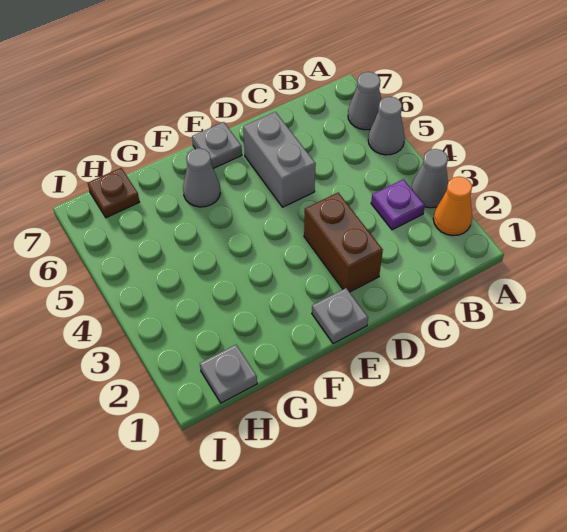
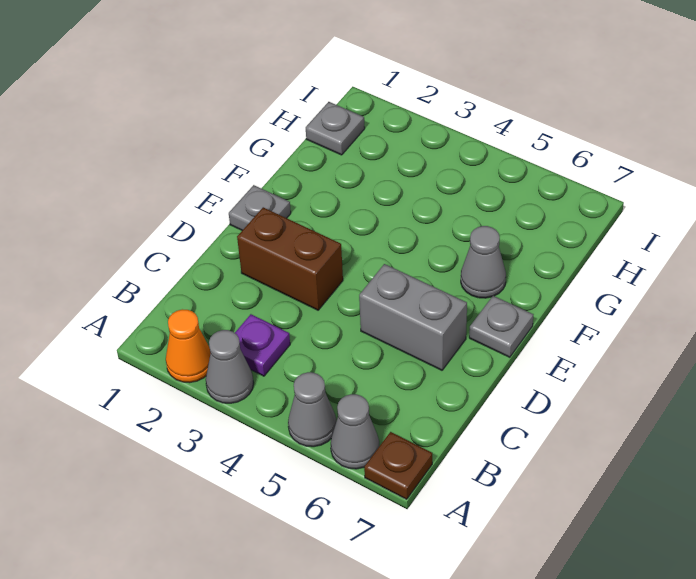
brown 1x1 plate [88,168,139,218] -> brown 1x1 plate moved to [364,432,432,499]

